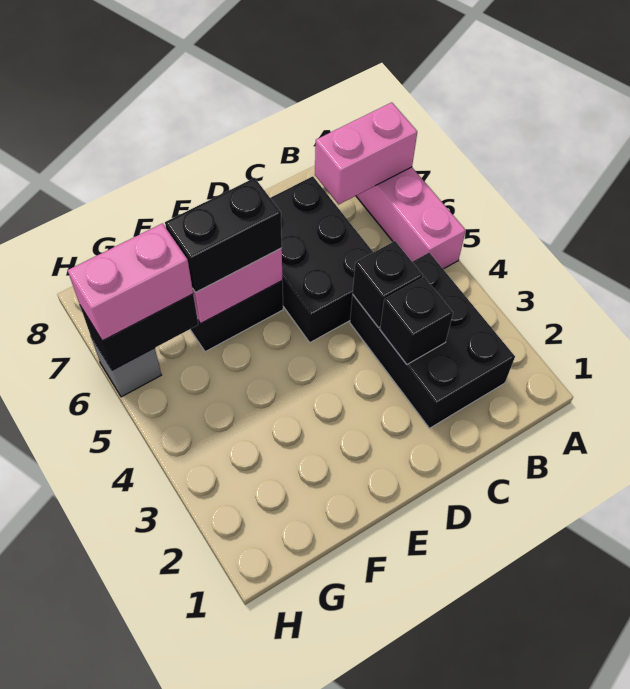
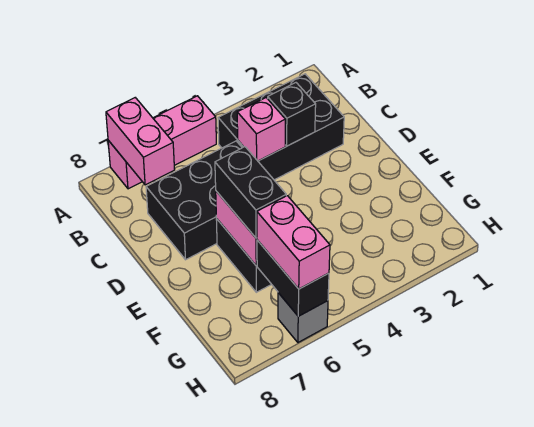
black 1x1 brick [352,241,423,328] -> pink 1x1 brick [237,98,285,161]

